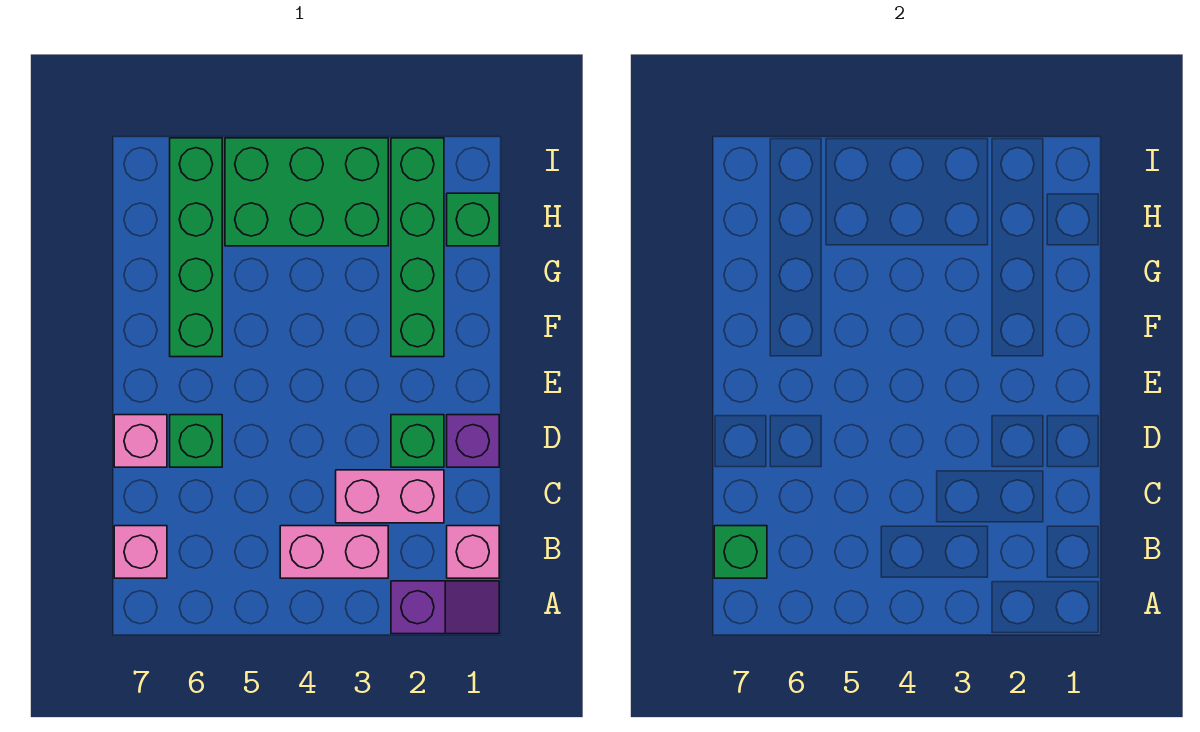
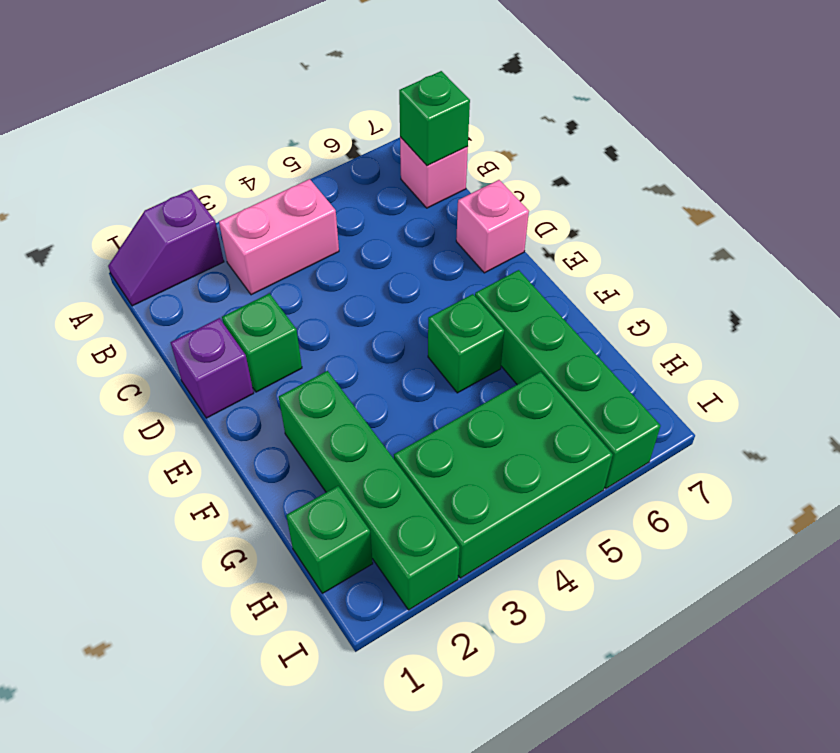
pink 1x1 brick [447,526,499,578] -> none
pink 1x2 brick [336,470,444,523] -> none
green 1x1 brick [170,415,222,467] -> green 1x1 brick moved to [428,294,504,393]

